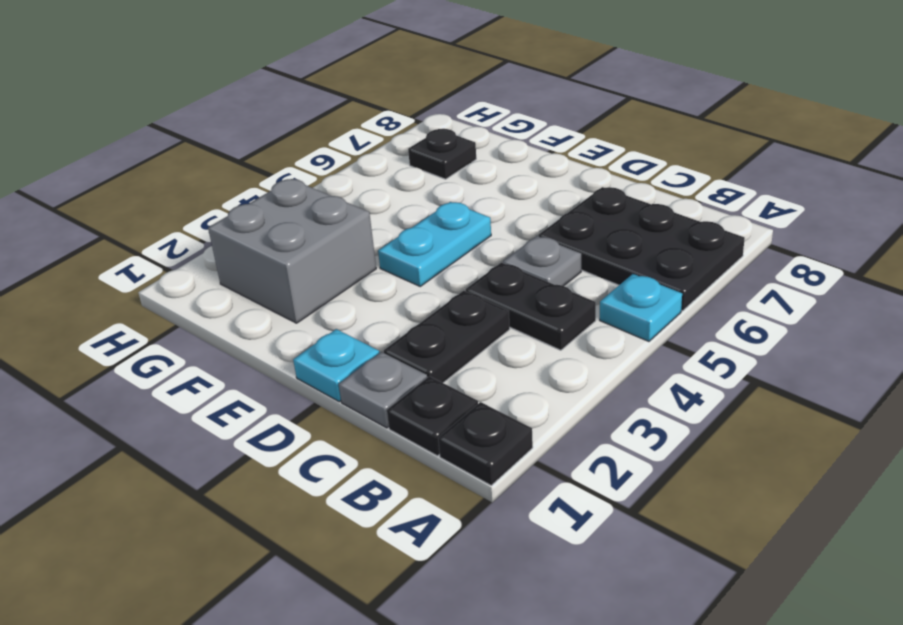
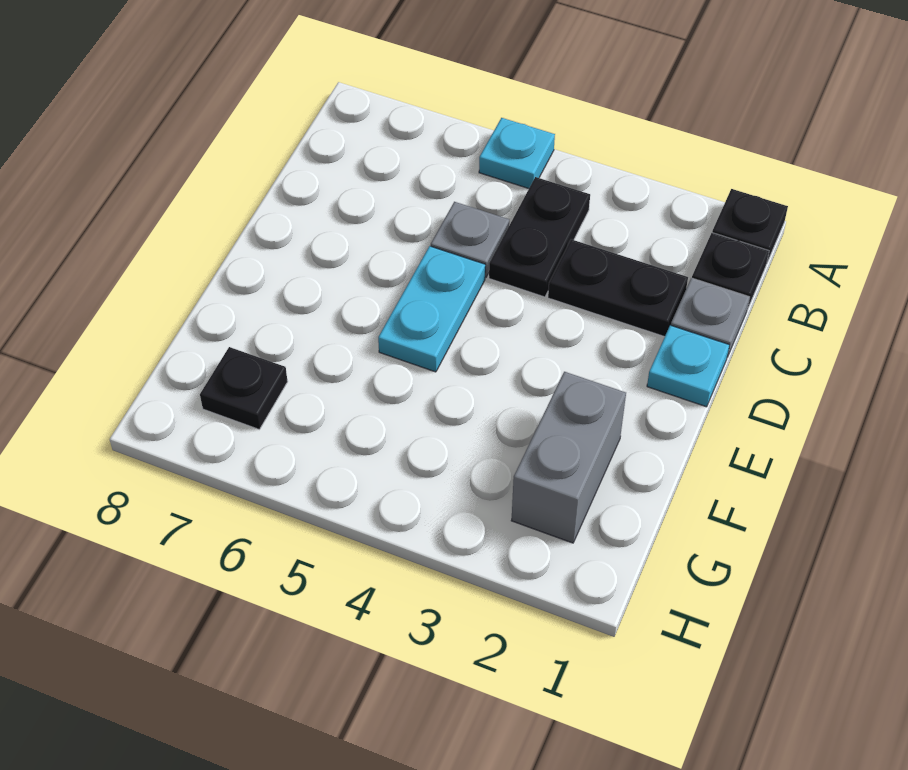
black 2x3 plate [538,187,745,311] -> none
cyan 1x2 plate [378,202,491,286] -> cyan 1x2 plate turned to [378,246,485,372]
grey 2x2 brick [208,179,376,323] -> grey 1x2 brick [511,372,626,543]

